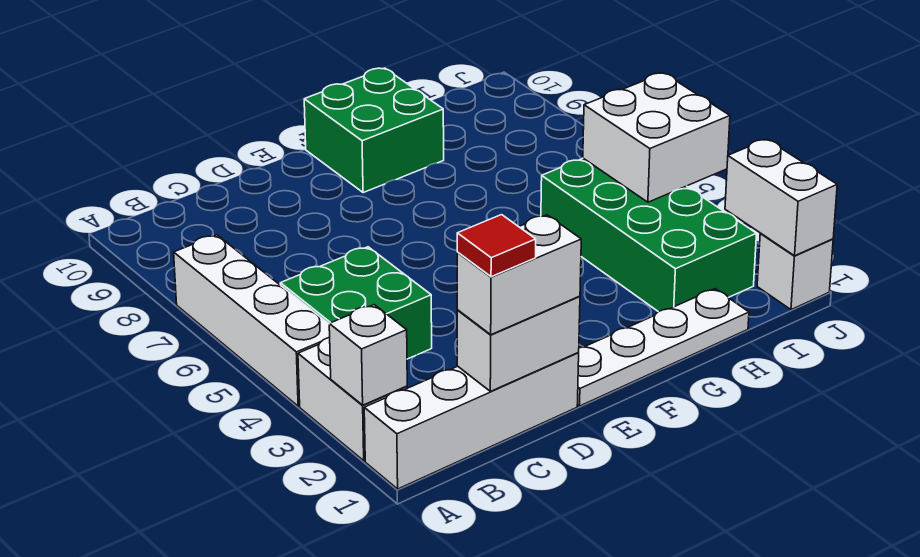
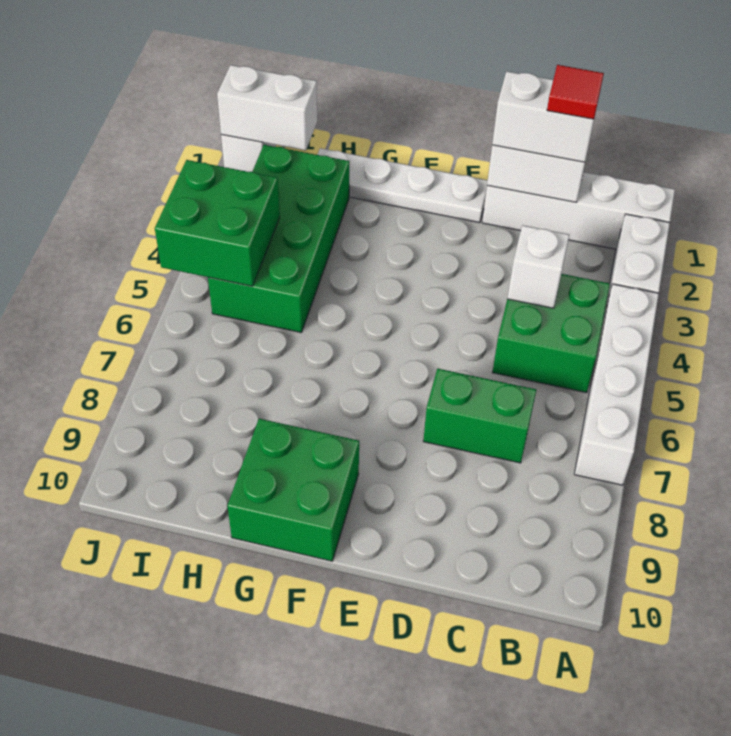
white 1x1 brick [329,305,407,405] -> white 1x1 brick moved to [507,225,569,308]
none -> green 1x2 brick [423,369,536,463]
white 2x2 brick [583,73,730,202] -> green 2x2 brick [155,160,280,286]
white 1x2 brick [725,139,837,256] -> white 1x2 brick turned to [217,65,317,151]

